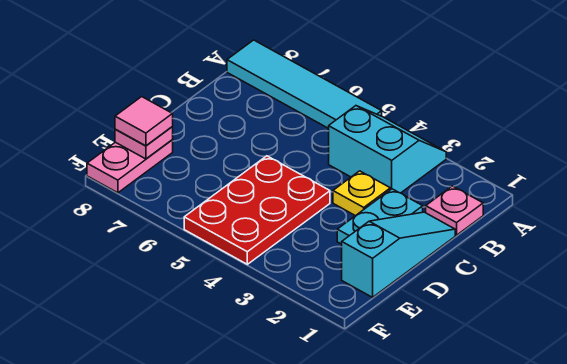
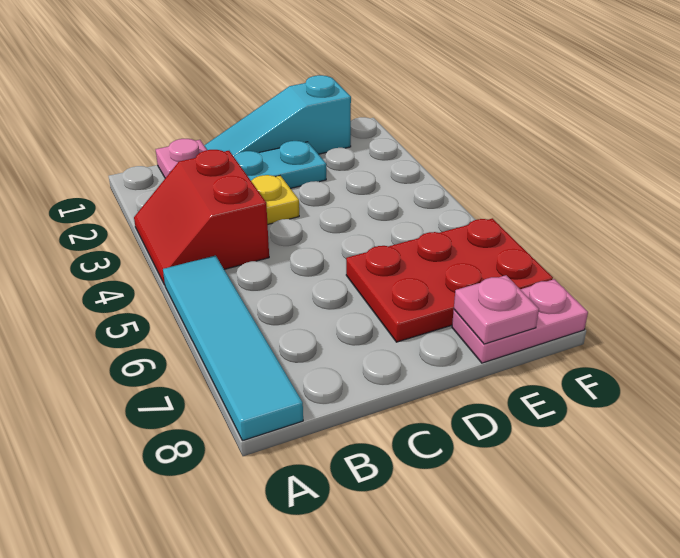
cyan 2x2 slope [329,106,446,193] -> red 2x2 slope [134,150,269,285]
red 2x3 plate [184,156,330,264] -> red 2x3 plate moved to [346,218,553,342]
pink 1x1 tile [115,97,173,146] -> none

